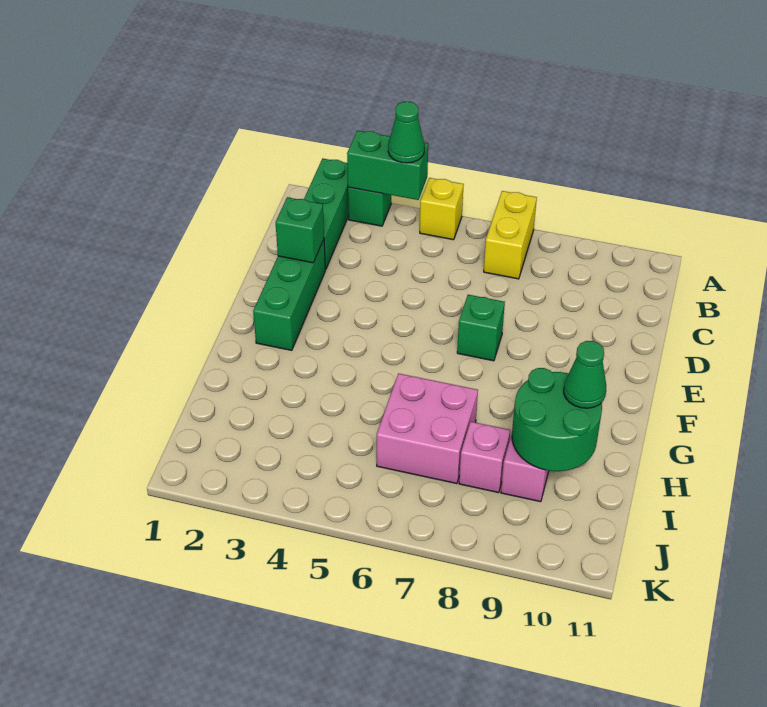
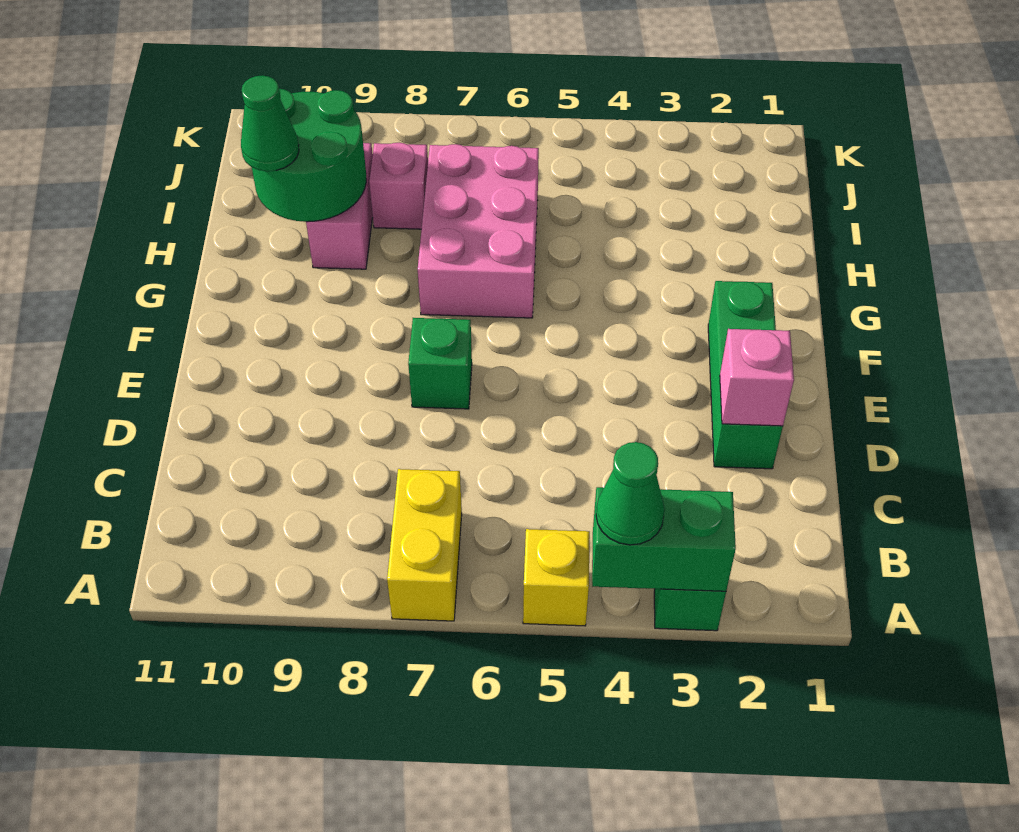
green 1x3 brick [304,159,349,270] -> none
green 1x1 brick [276,197,324,263] -> pink 1x1 brick [720,329,794,426]
pink 2x2 brick [377,373,478,484] -> pink 2x3 brick [418,144,539,318]

